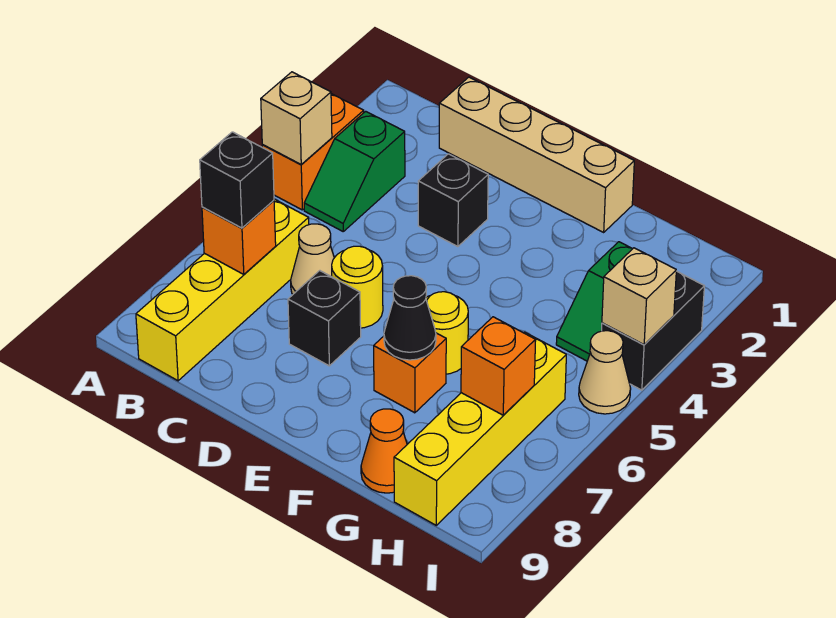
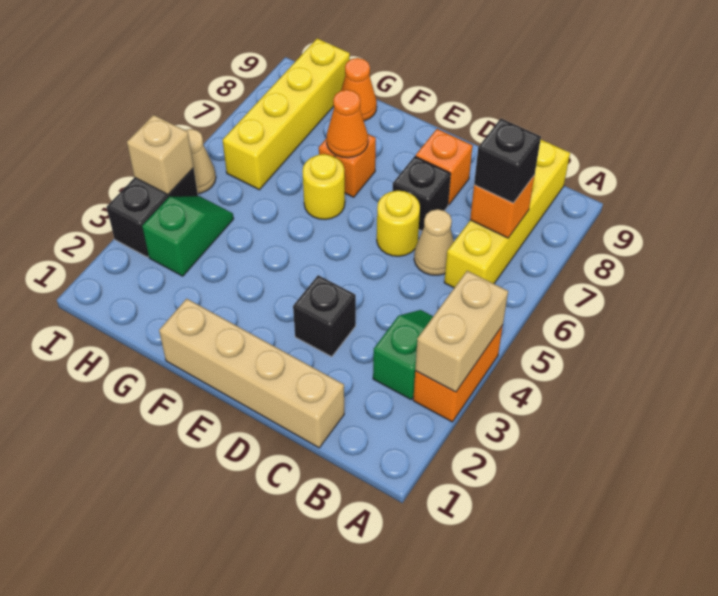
tan 1x1 brick [261,72,332,165] -> tan 1x2 brick [415,271,508,392]
black 1x1 cone [384,276,436,360] -> orange 1x1 cone [327,90,368,158]
orange 1x1 brick [461,317,536,415] -> orange 1x1 brick moved to [416,129,473,205]

